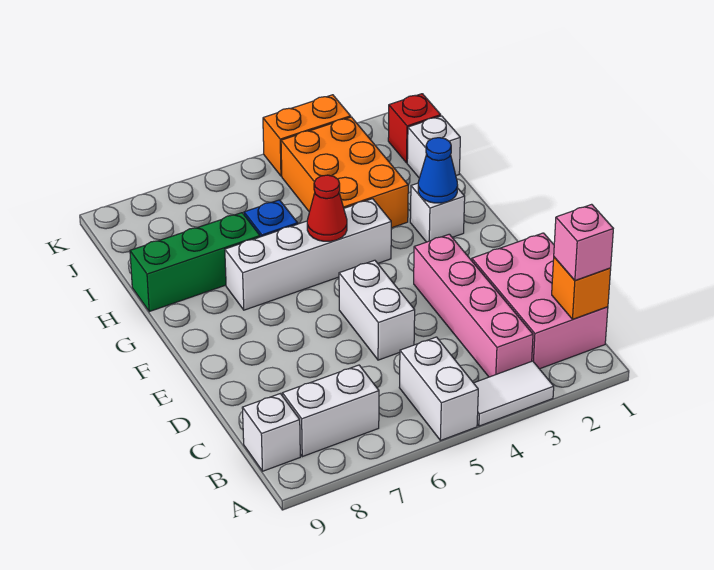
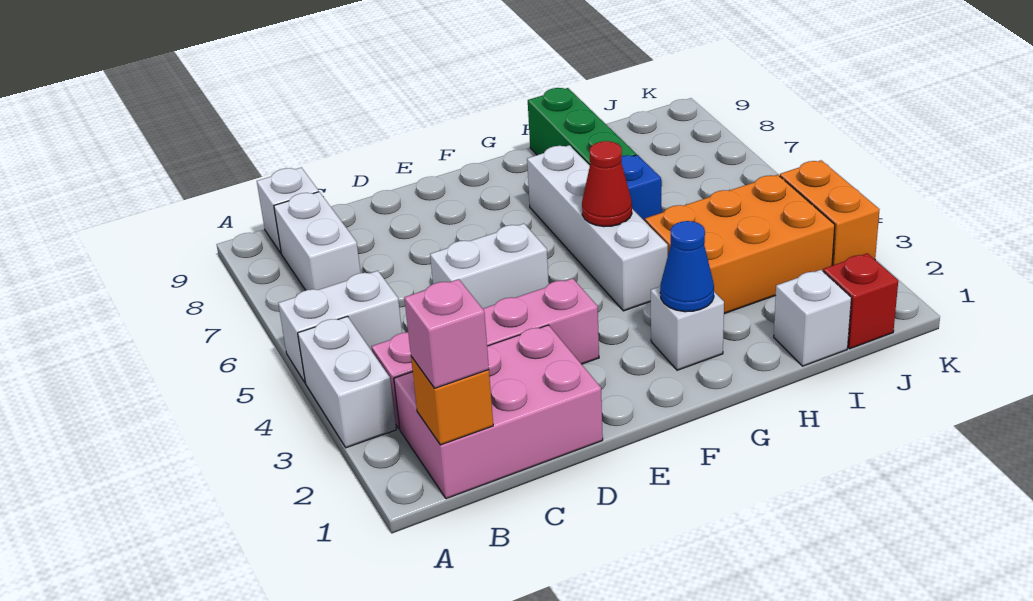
white 1x2 tile [474,361,554,426] -> white 1x2 brick [298,316,396,448]

